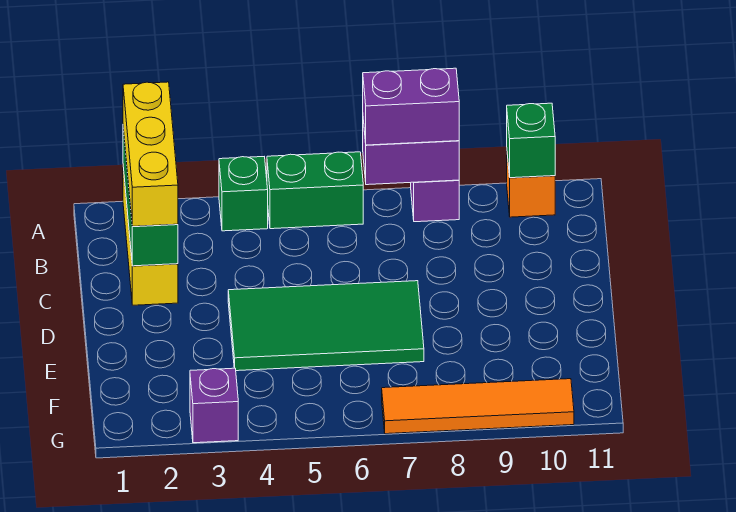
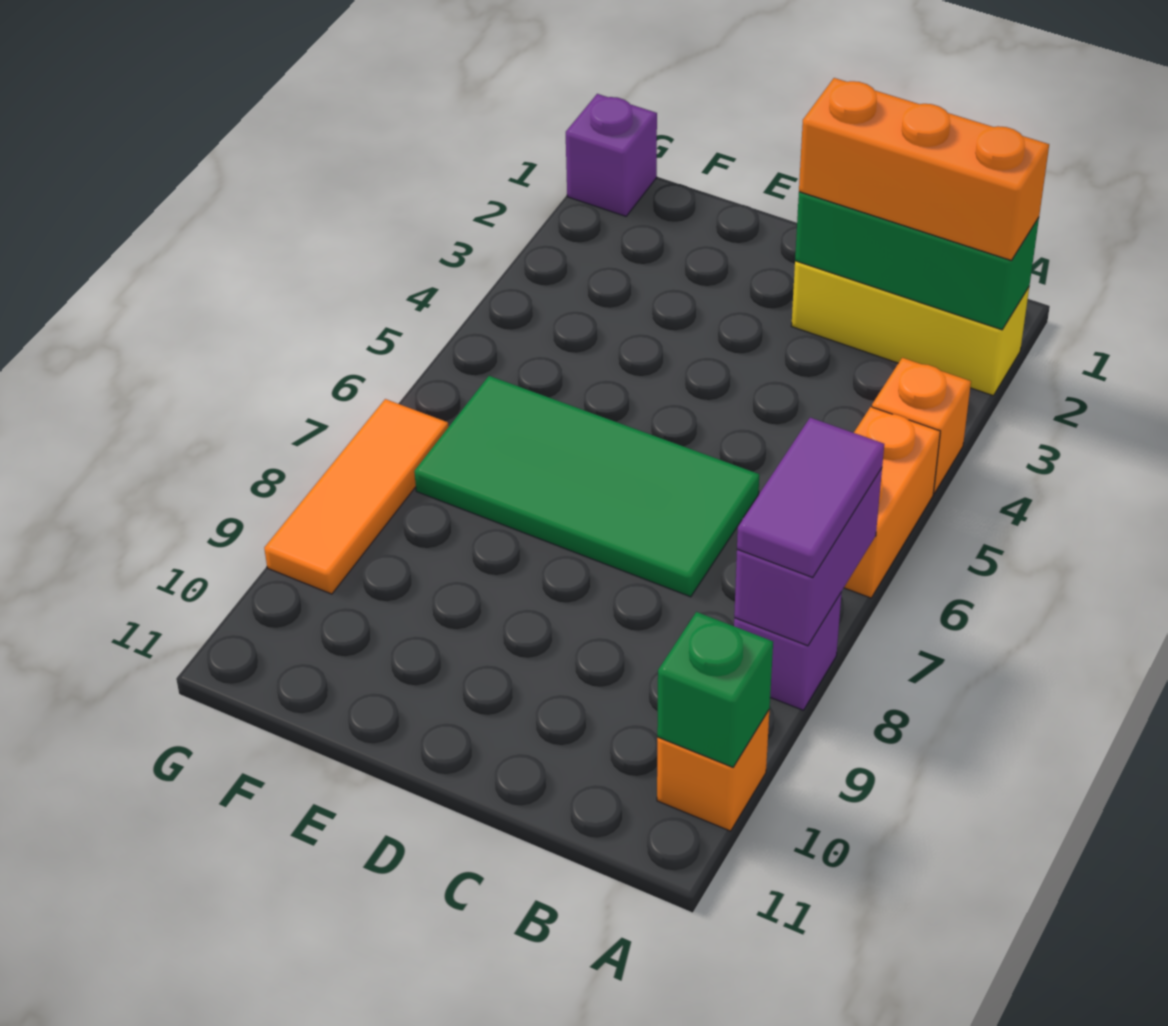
yellow 1x3 brick [123,82,178,226] -> orange 1x3 brick [799,78,1049,260]
green 1x1 brick [219,157,268,231] -> orange 1x1 brick [872,358,971,493]
green 1x2 brick [267,152,363,229] -> orange 1x2 brick [844,407,940,598]
purple 1x2 brick [363,68,459,145] -> purple 1x2 tile [737,418,884,577]
green 2x4 tile [228,281,424,371] -> green 2x4 tile turned to [414,376,759,597]
purple 1x1 brick [190,368,238,443] -> purple 1x1 brick moved to [566,94,657,216]
orange 1x4 tile [382,379,574,434] -> orange 1x3 tile [264,399,448,594]

